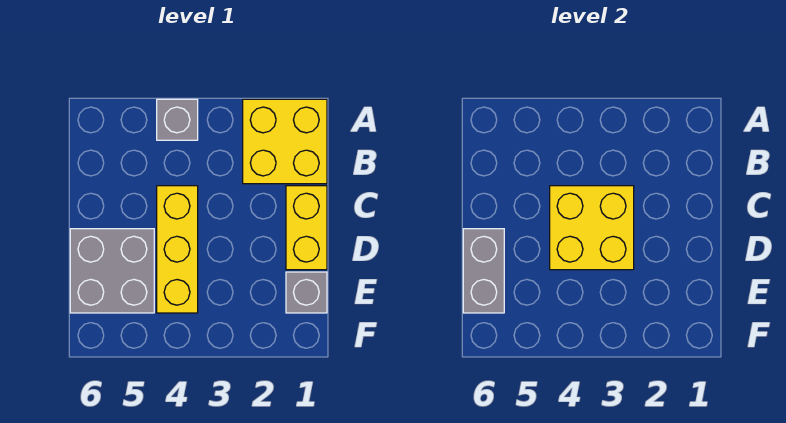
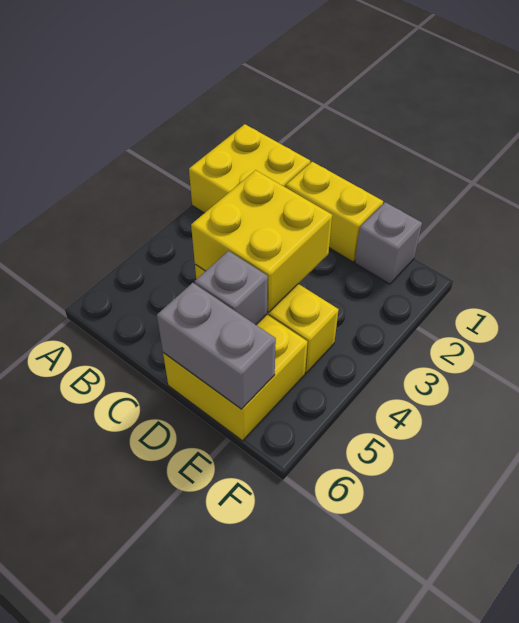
grey 1x1 brick [157,99,198,140] -> grey 1x1 brick moved to [195,251,268,325]
grey 2x2 brick [70,229,154,313] -> yellow 2x2 brick [163,315,307,441]

